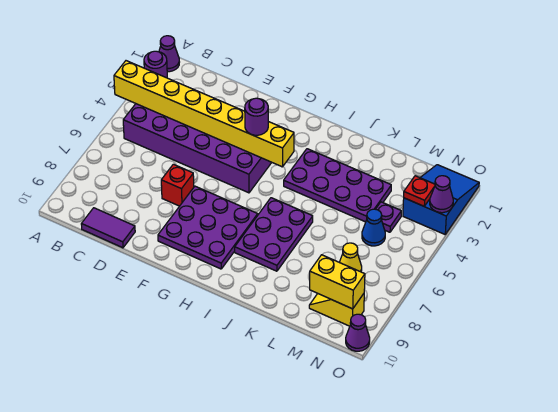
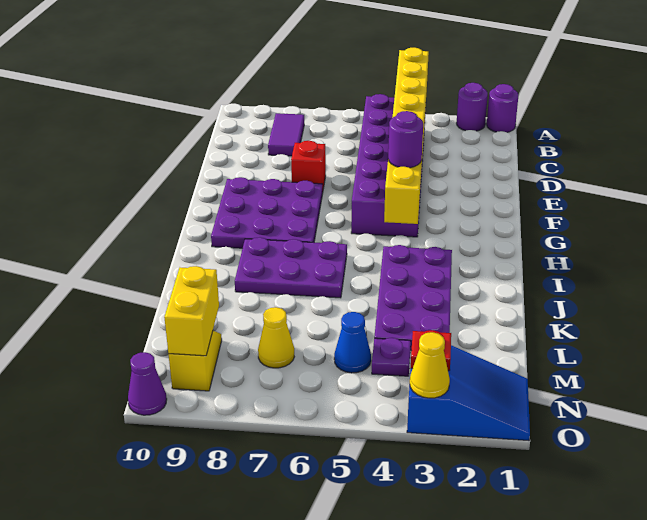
purple 1x1 cone [159,36,179,72] -> purple 1x1 round brick [487,84,518,132]
purple 1x2 tile [81,208,135,248] -> purple 1x2 tile moved to [268,113,304,156]
purple 1x1 cone [430,176,453,213] -> yellow 1x1 cone [410,332,450,398]

